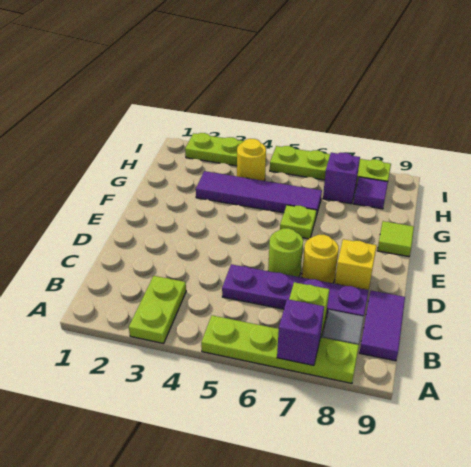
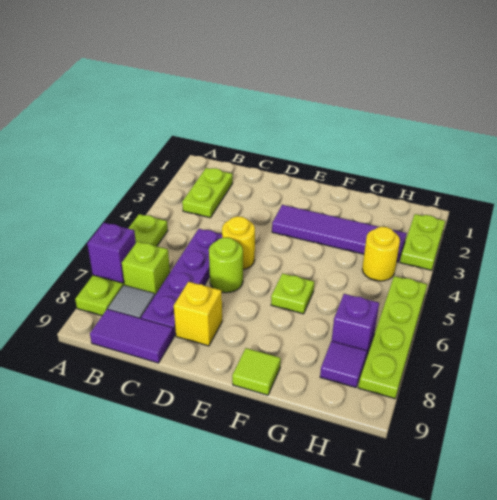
lime 1x2 plate [129,276,186,343] -> lime 1x2 plate turned to [182,168,233,218]
yellow 1x1 round brick [302,235,339,283] -> yellow 1x1 round brick moved to [222,216,255,270]
purple 1x4 tile [196,171,322,216] -> purple 1x4 tile turned to [272,205,406,262]

